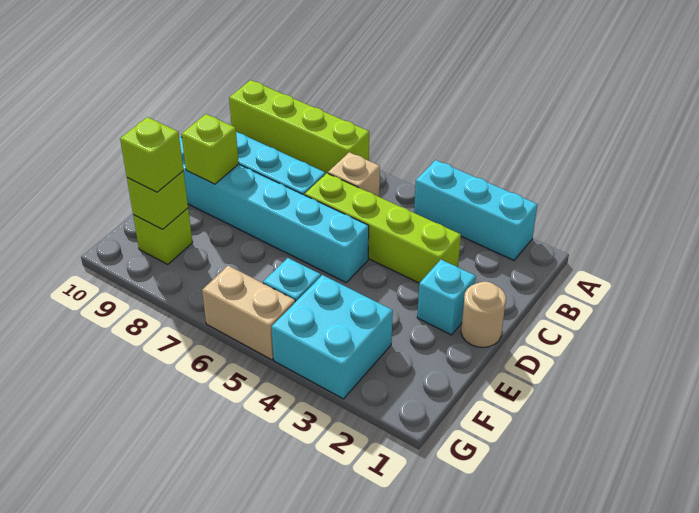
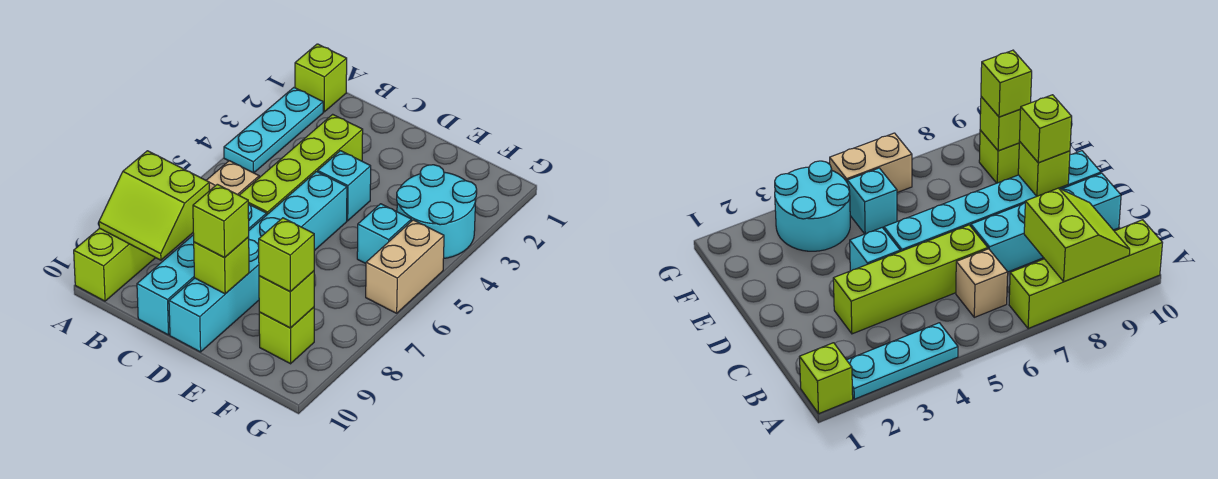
none -> lime 1x1 brick [295,44,347,112]
cyan 1x3 brick [414,160,537,260] -> cyan 1x3 plate [224,88,323,173]
none -> lime 2x2 slope [99,151,209,260]
tan 1x1 round brick [461,282,506,347] -> none
cyan 1x1 brick [417,260,476,335] -> cyan 1x1 brick moved to [318,151,371,221]
none -> lime 1x1 brick [193,184,249,257]
cyan 2x2 brick [272,275,393,399] -> cyan 2x2 round brick [397,165,477,258]

